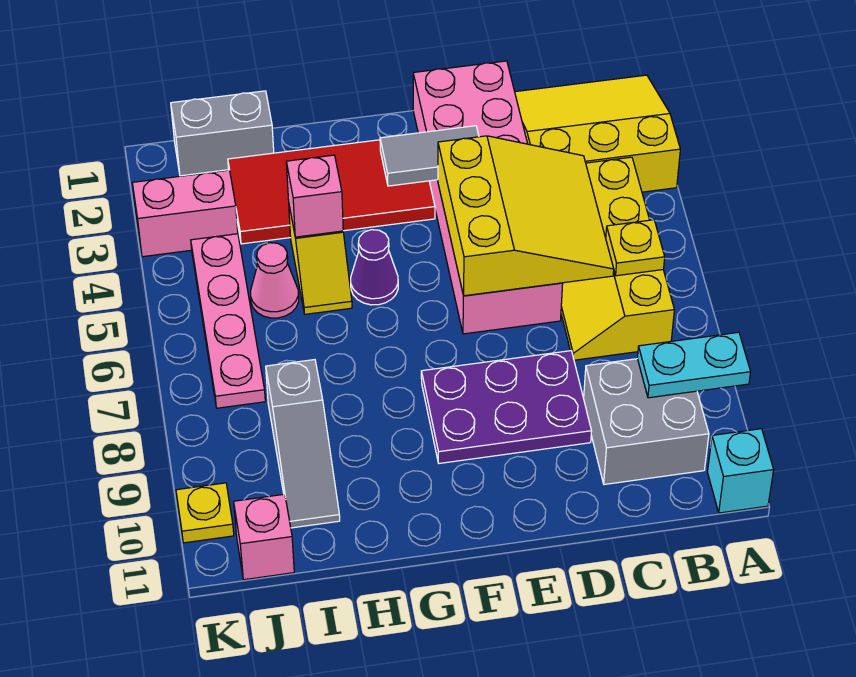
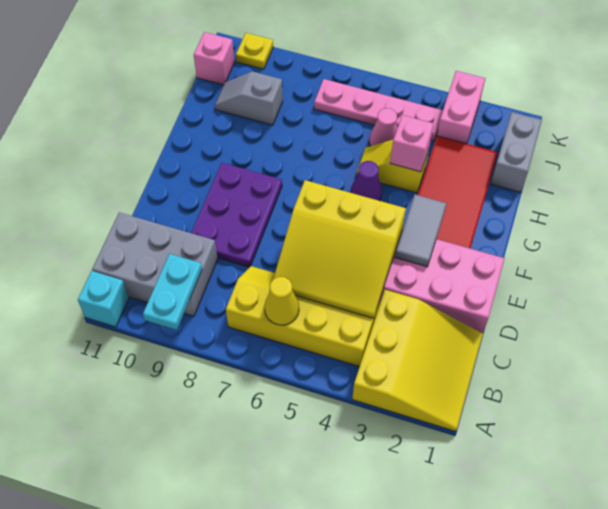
yellow 1x1 plate [606,220,665,276] -> yellow 1x1 cone [264,277,299,325]
grey 2x2 brick [584,359,709,485] -> grey 2x3 brick [92,212,218,317]
grey 1x3 slope [266,360,340,528] -> grey 1x2 slope [215,71,283,125]

